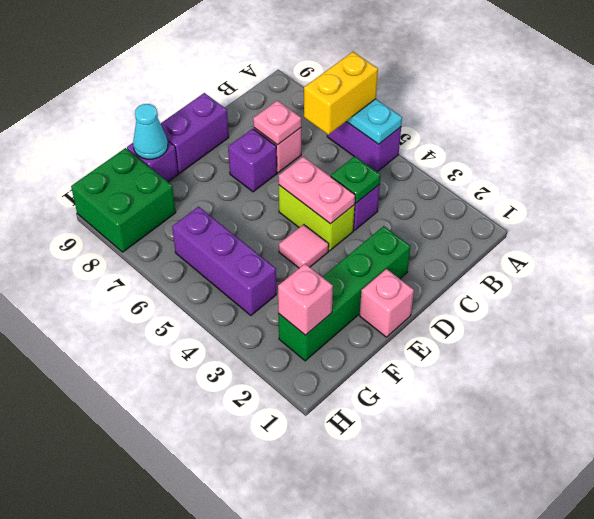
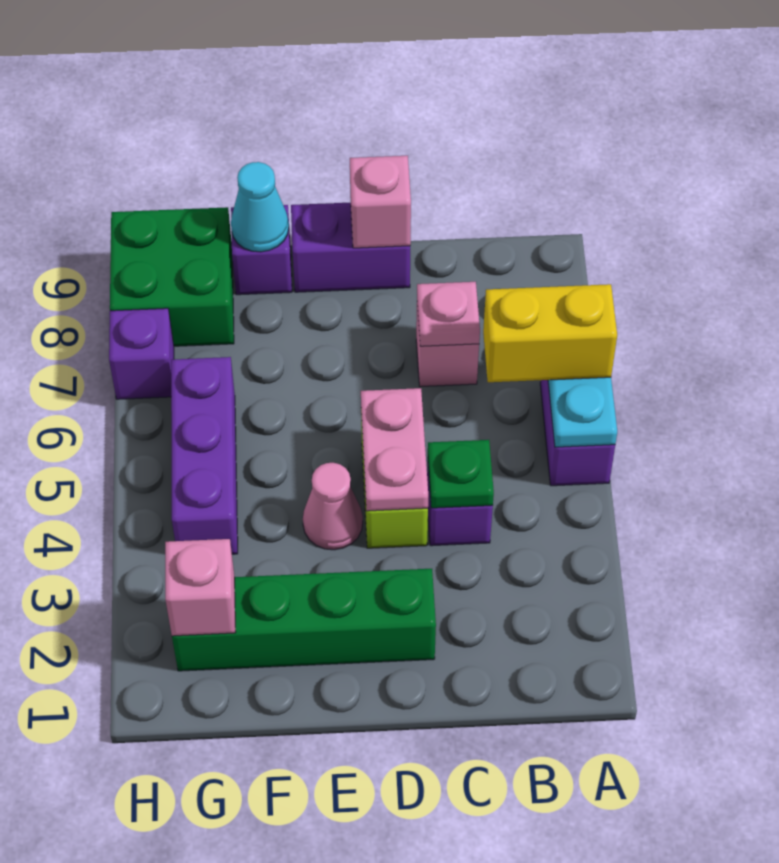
purple 1x1 brick [228,129,277,192] -> purple 1x1 brick moved to [109,308,174,399]
pink 1x1 brick [360,269,414,337] -> pink 1x1 brick moved to [350,156,411,248]
pink 1x1 tile [279,224,329,268] -> pink 1x1 cone [303,463,363,550]

